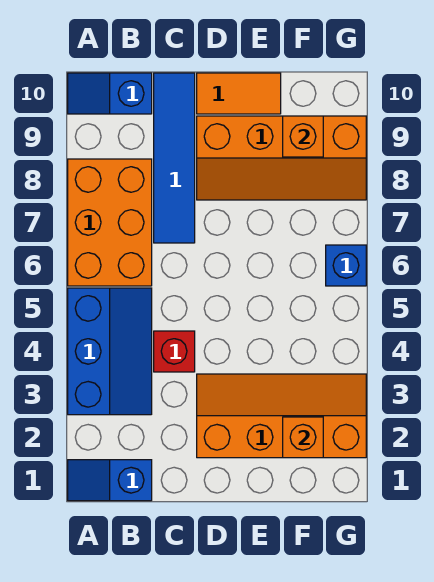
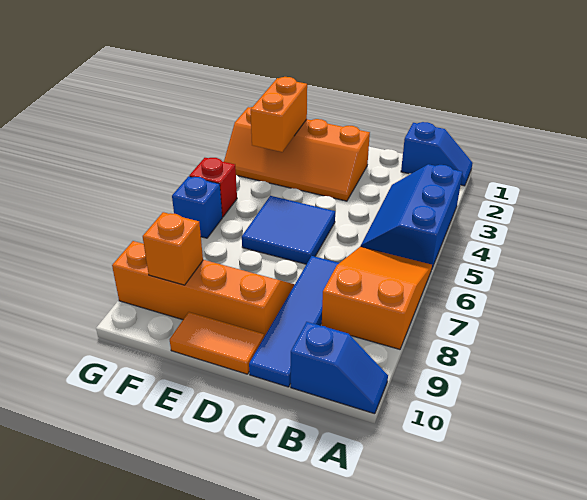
orange 2x3 brick [68,159,152,286] -> orange 2x3 slope [322,247,432,349]
red 1x1 brick [154,331,195,372] -> red 1x1 brick moved to [189,158,237,217]
none -> blue 2x2 tile [242,196,335,264]
orange 1x1 brick [283,417,323,458] -> orange 1x2 brick [251,77,307,152]

